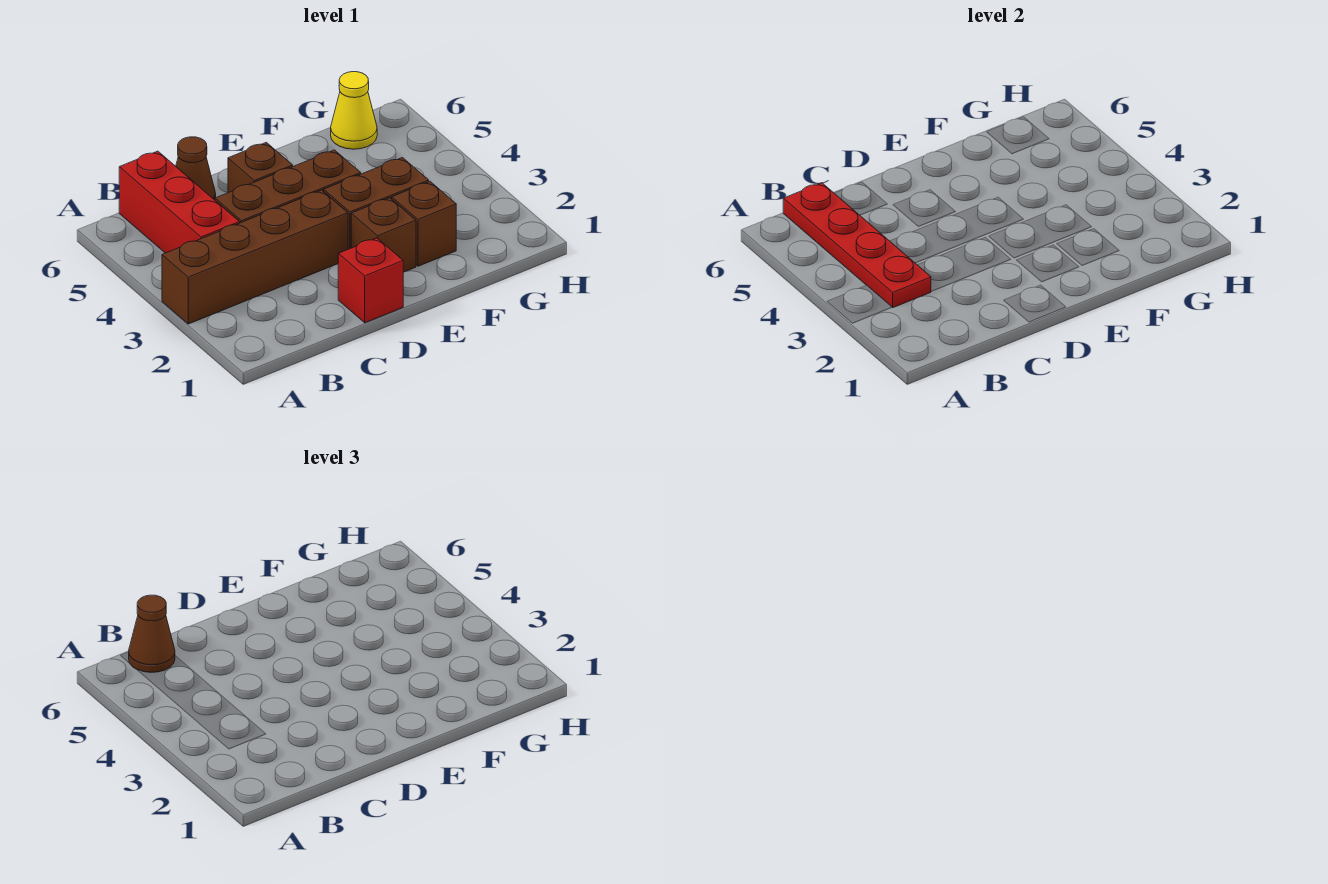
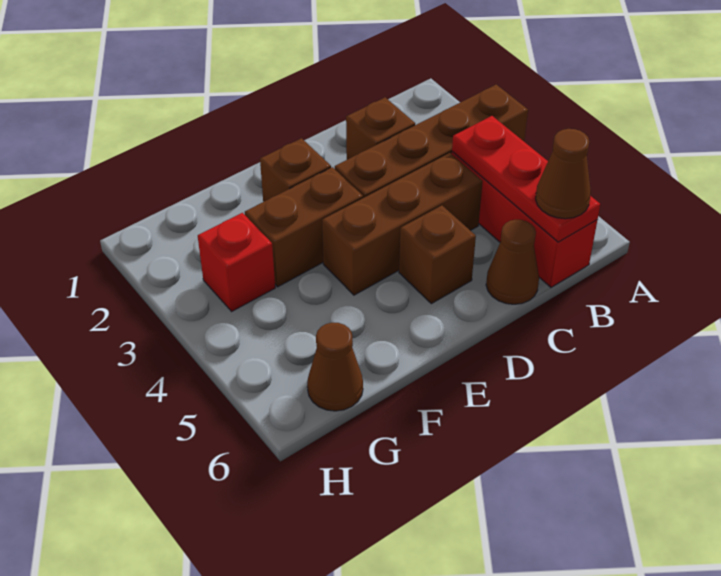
red 1x4 plate [783,183,931,308] -> red 1x3 plate [452,116,600,242]
red 1x1 brick [338,238,403,323] -> red 1x1 brick moved to [198,213,275,311]
brown 1x1 brick [392,182,456,266] -> brown 1x1 brick moved to [346,97,415,160]
yellow 1x1 cone [331,72,377,149] -> brown 1x1 cone [307,323,363,411]

